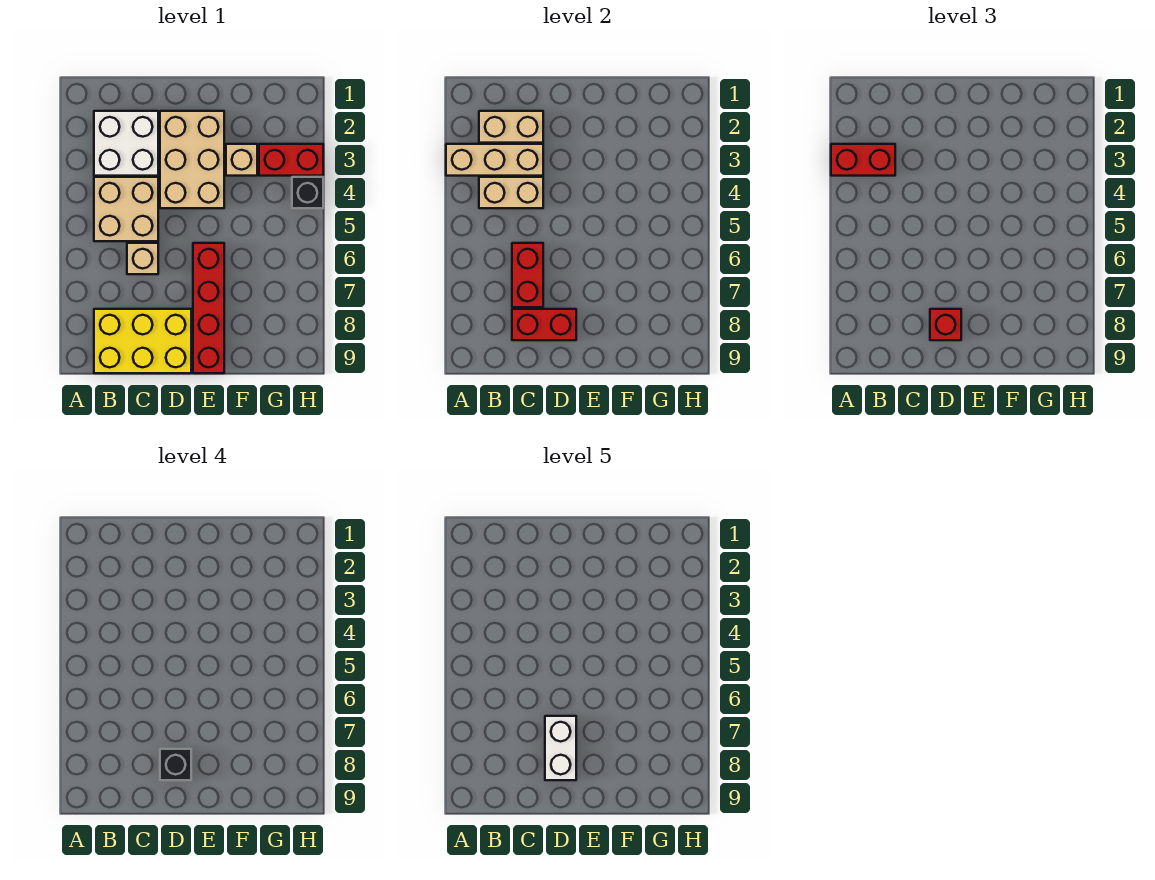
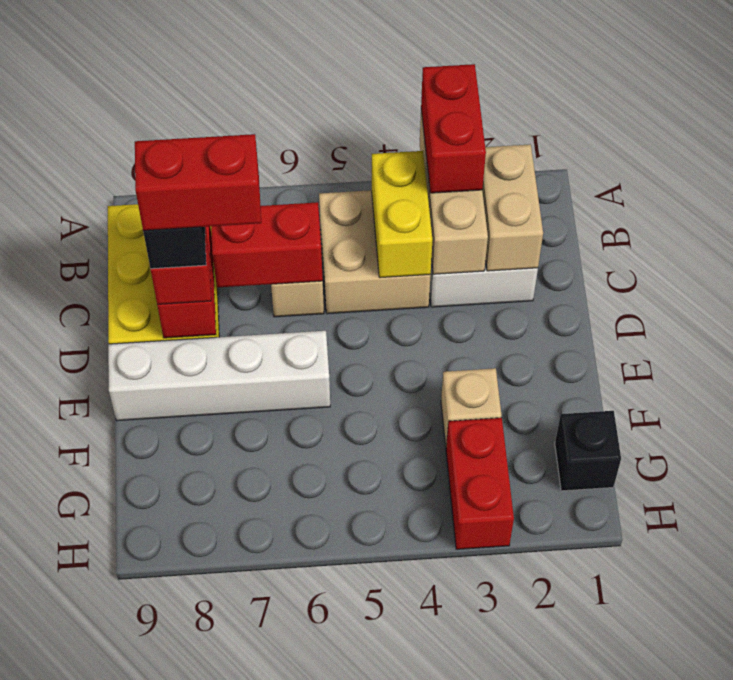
tan 1x2 brick [479,177,543,208] -> yellow 1x2 brick [372,151,432,278]
tan 2x3 brick [160,111,224,208] -> none
white 1x2 brick [545,716,576,780] -> red 1x2 brick [135,134,261,230]
red 1x4 brick [193,243,224,373] -> white 1x4 brick [108,331,330,421]
black 1x1 brick [292,177,323,208] -> black 1x1 brick moved to [555,411,621,491]

